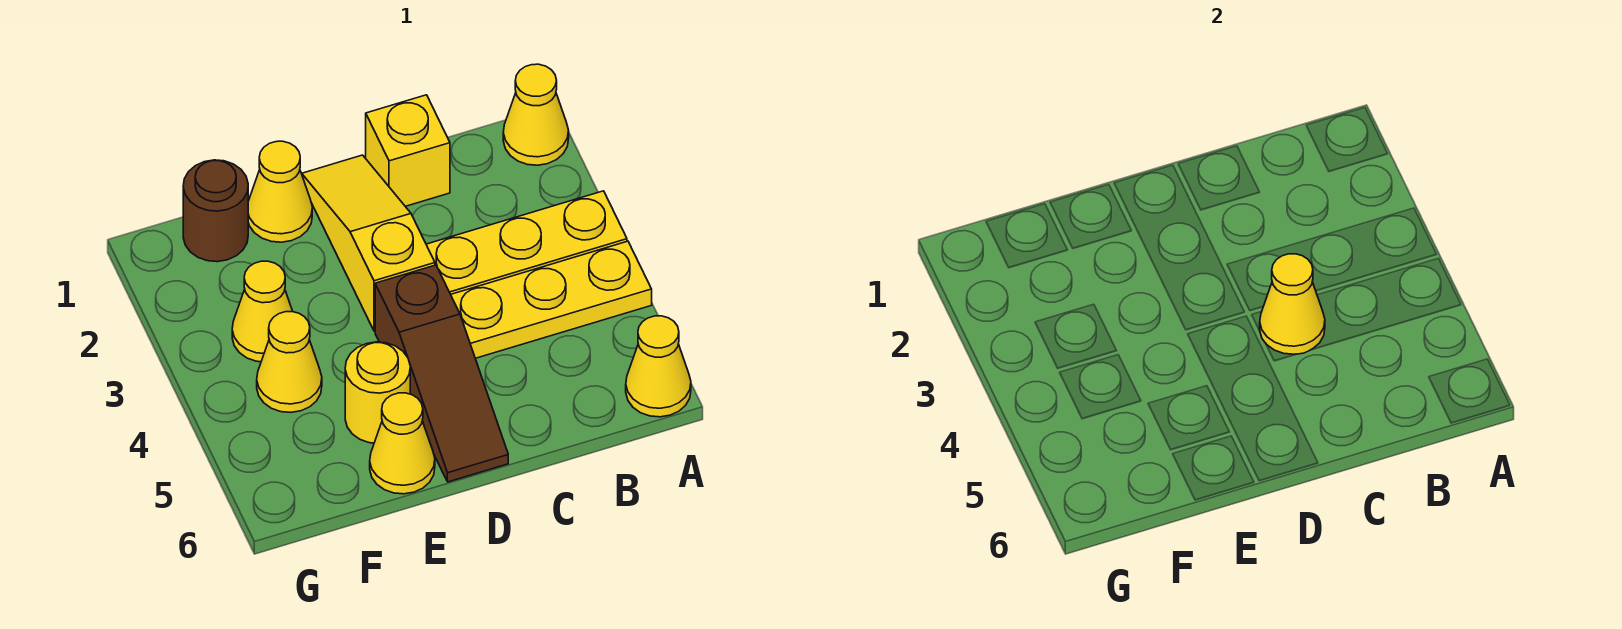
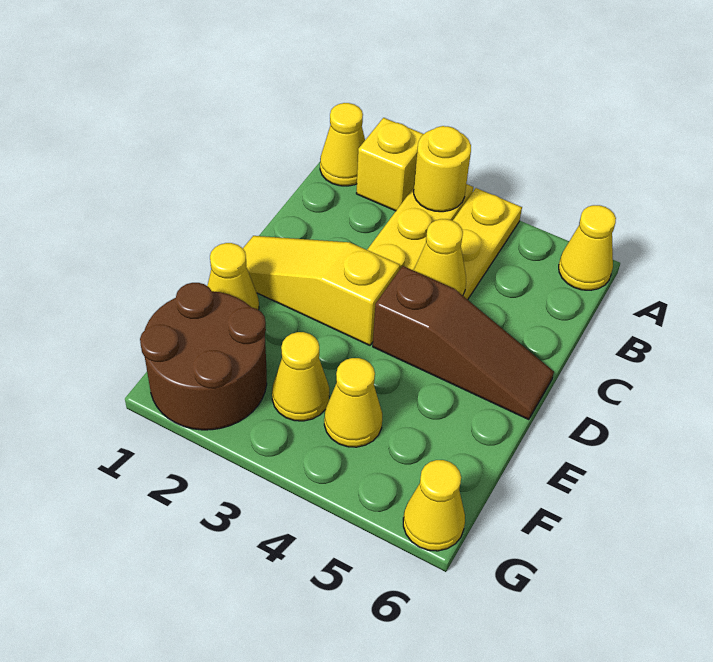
yellow 1x1 brick [366,95,450,206] -> yellow 1x1 brick moved to [356,118,423,211]
yellow 1x1 round brick [345,342,410,443] -> yellow 1x1 round brick moved to [414,126,471,212]
yellow 1x1 cone [370,393,435,494] -> yellow 1x1 cone moved to [403,460,465,551]
brown 1x1 round brick [183,160,248,262] -> brown 2x2 round brick [140,283,267,430]

